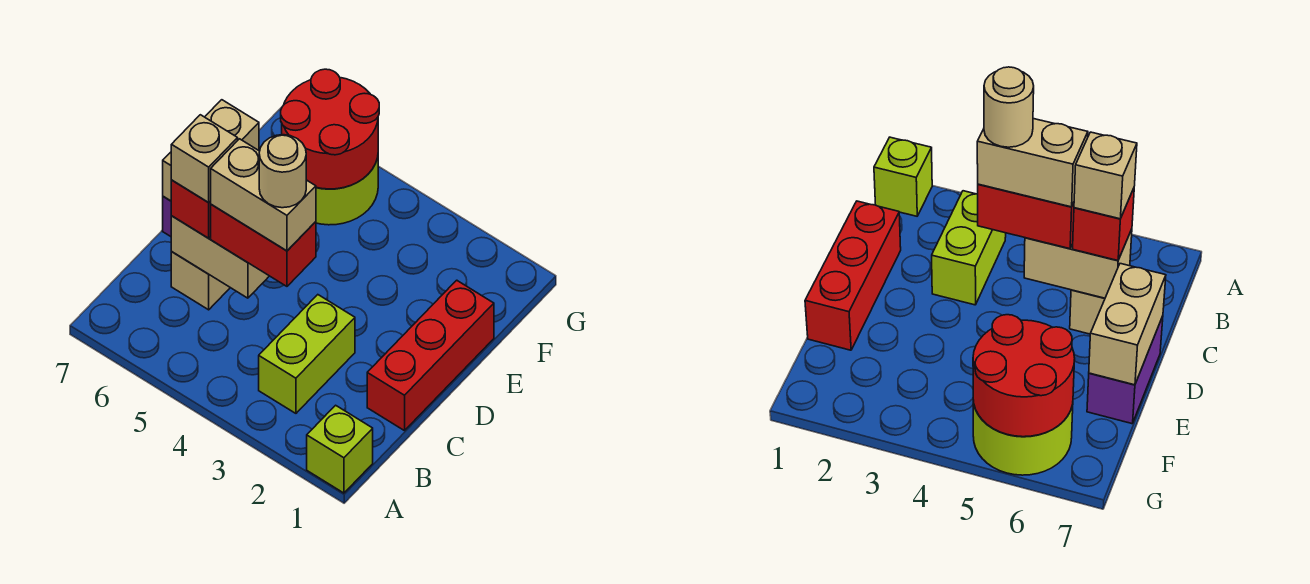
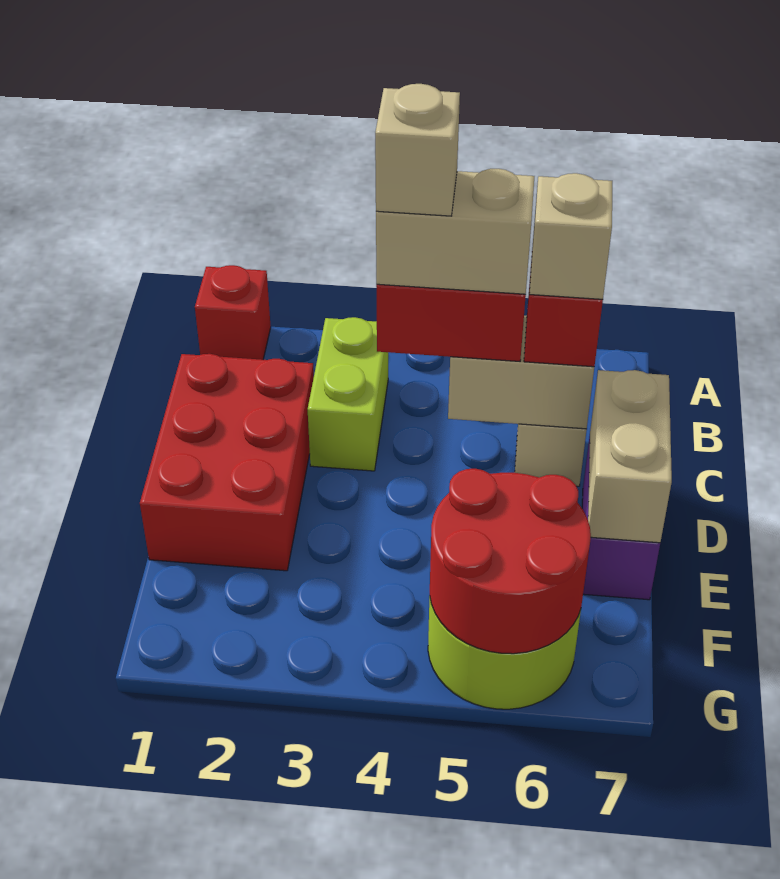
lime 1x1 brick [307,405,373,493] -> red 1x1 brick [195,265,271,360]
red 1x3 brick [367,280,494,431] -> red 2x3 brick [140,354,314,571]
tan 1x1 round brick [259,135,306,208] -> tan 1x1 brick [375,84,460,216]

